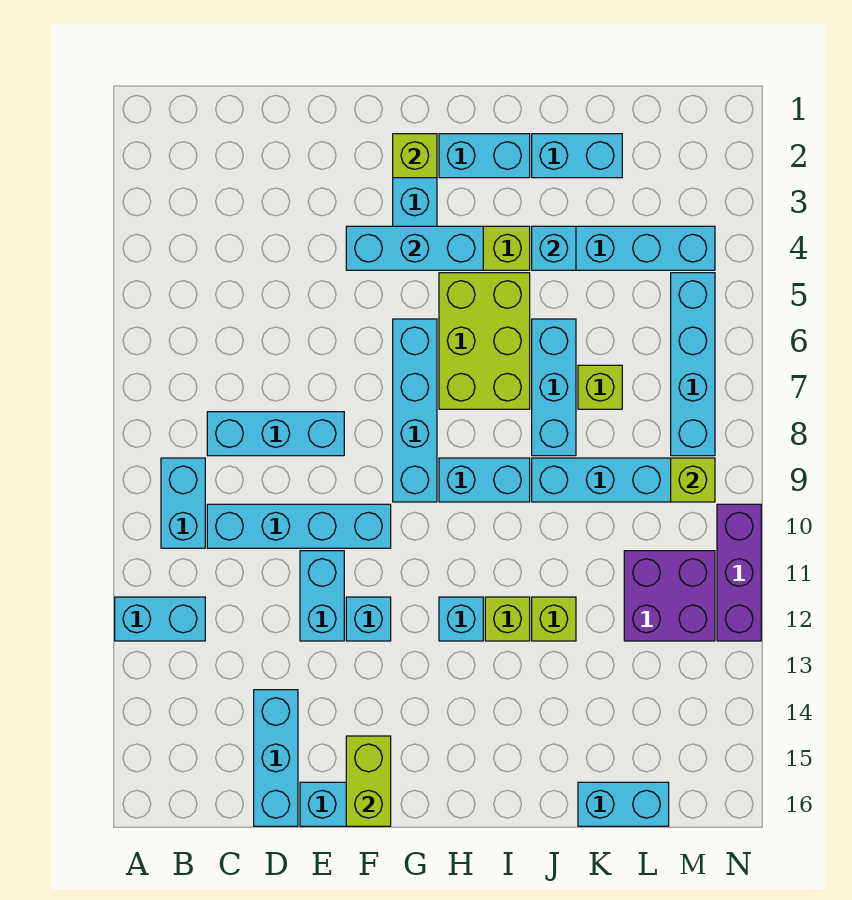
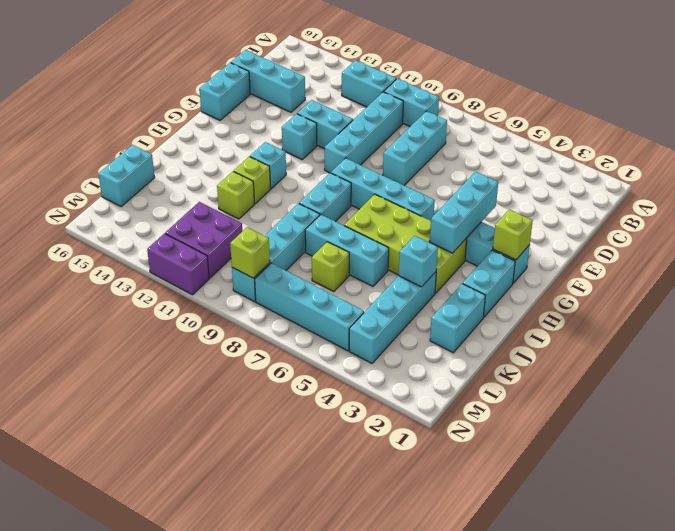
cyan 1x2 brick [115,597,205,641] -> cyan 1x2 brick turned to [342,60,396,107]
lime 1x2 brick [346,736,391,826] -> none
purple 1x3 brick [717,504,761,641] -> purple 1x2 brick [147,233,209,295]

